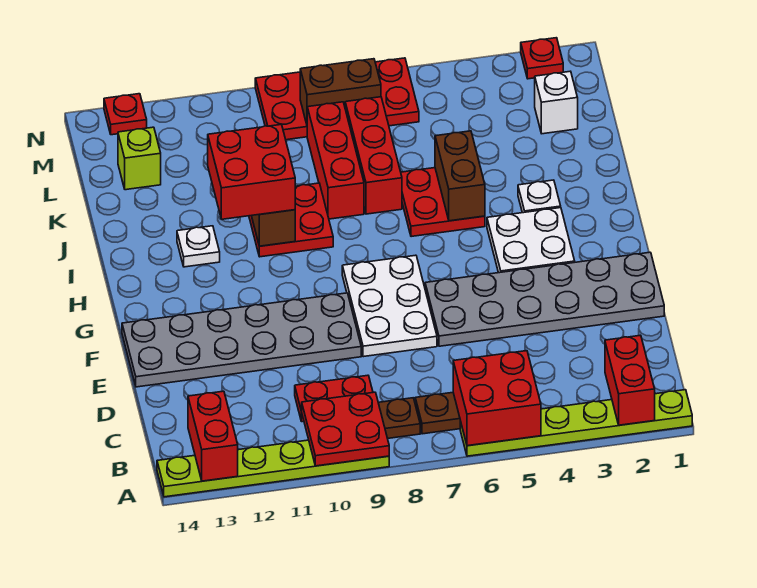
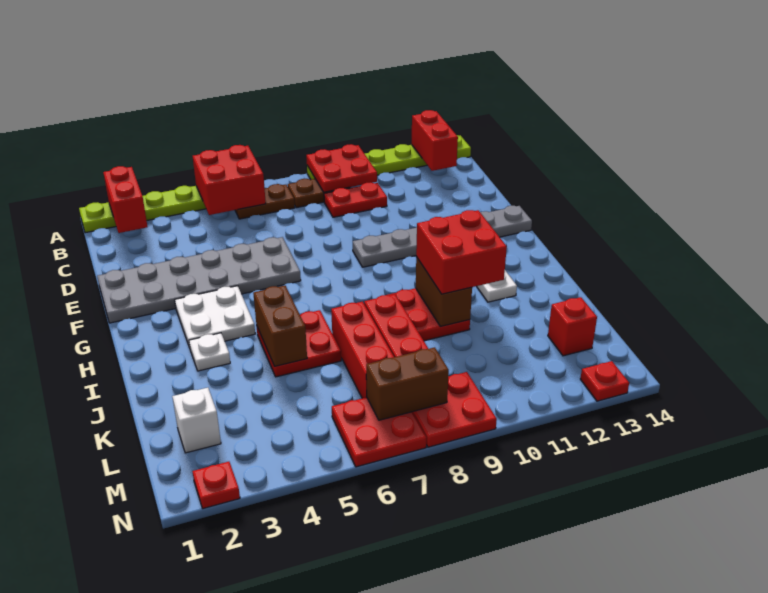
white 2x3 plate [342,255,437,357] -> none
grey 2x6 plate [122,293,361,387] -> grey 1x6 plate [353,206,532,267]
lime 1x1 brick [118,127,161,190] -> red 1x1 brick [548,297,597,356]

